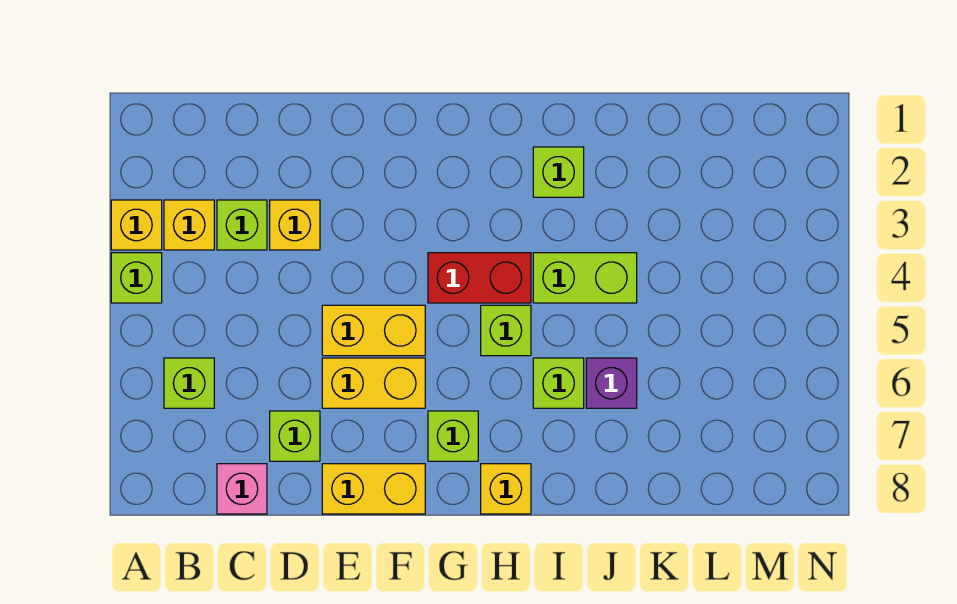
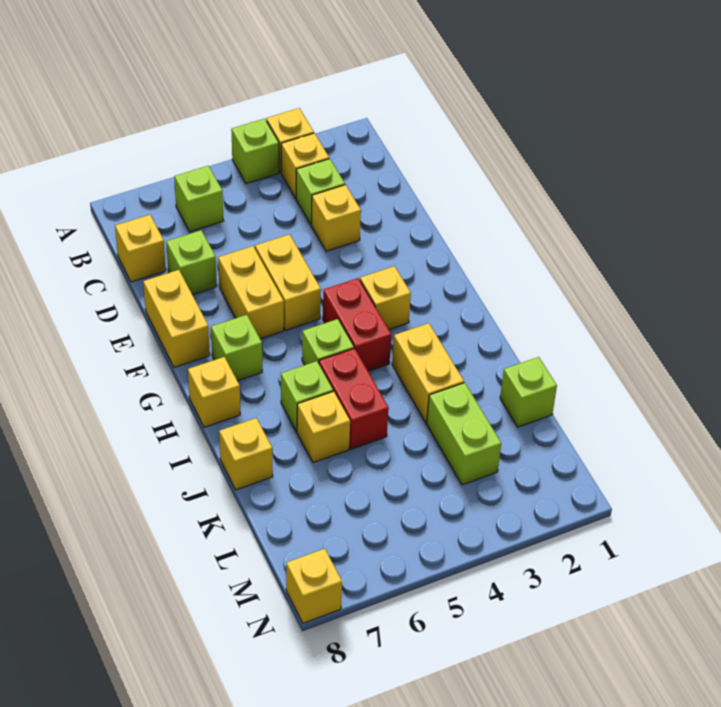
pink 1x1 brick [217,464,267,514] -> yellow 1x1 brick [115,215,166,282]
none -> yellow 1x1 brick [360,266,411,330]
lime 1x1 brick [533,147,584,197] -> lime 1x1 brick moved to [500,357,557,427]
none -> yellow 1x2 brick [392,323,464,423]
lime 1x2 brick [533,253,637,303] -> lime 1x2 brick moved to [427,383,501,485]
none -> red 1x2 brick [319,348,389,449]
purple 1x1 brick [586,358,637,408] -> yellow 1x1 brick [297,391,350,463]
none -> yellow 1x1 brick [219,418,273,490]
none -> yellow 1x1 brick [286,549,342,623]

